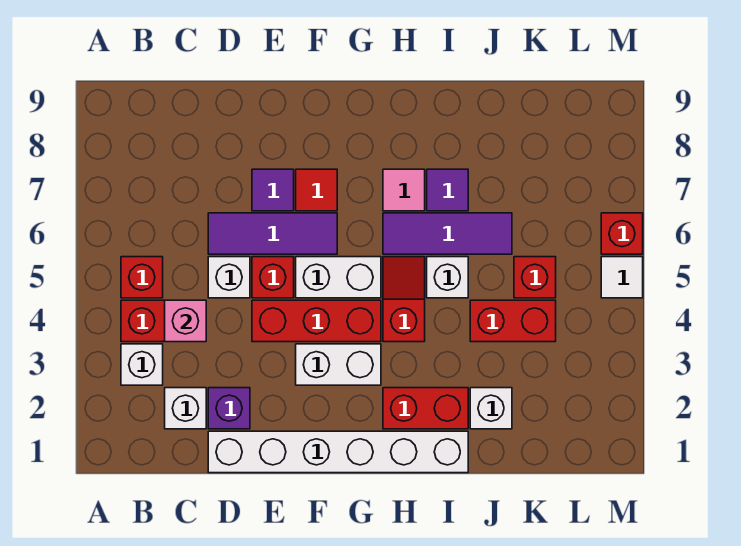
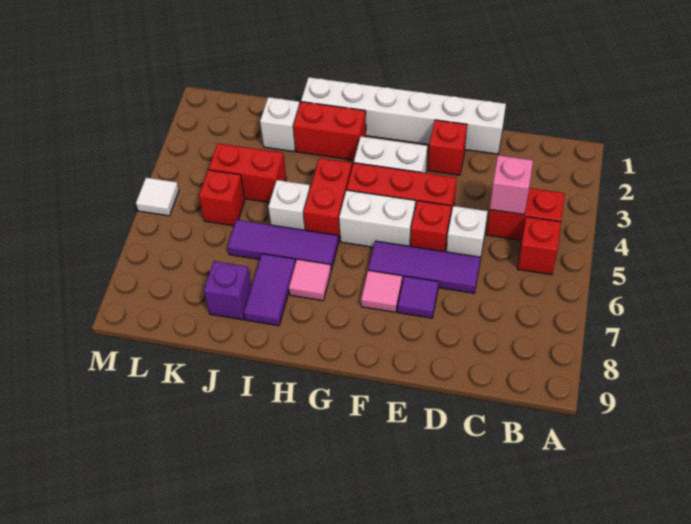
white 1x1 brick [121,344,163,385] -> none
white 1x1 brick [165,388,206,429] -> none
purple 1x1 brick [208,388,250,429] -> purple 1x1 brick moved to [204,261,252,320]
red 1x1 tile [296,169,337,211] -> pink 1x1 tile [361,270,402,312]
red 1x2 slope [383,257,425,342] -> red 1x2 brick [304,158,352,242]
purple 1x1 tile [427,169,468,211] -> purple 1x2 tile [244,254,296,326]
red 1x1 brick [601,213,643,254] -> red 1x1 brick moved to [428,120,467,175]

